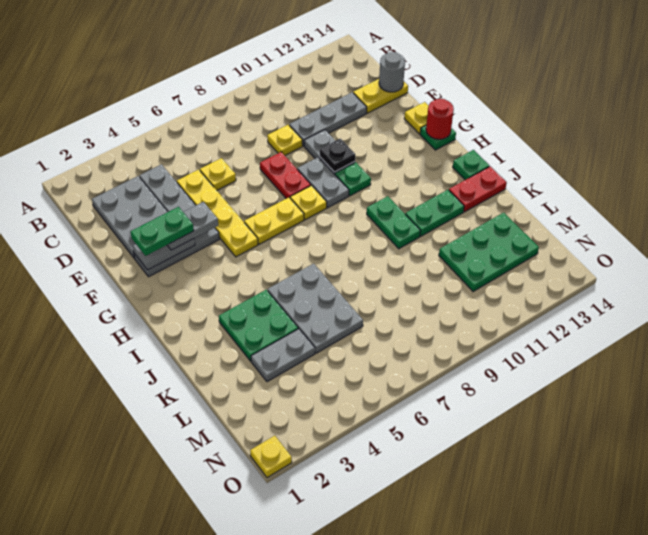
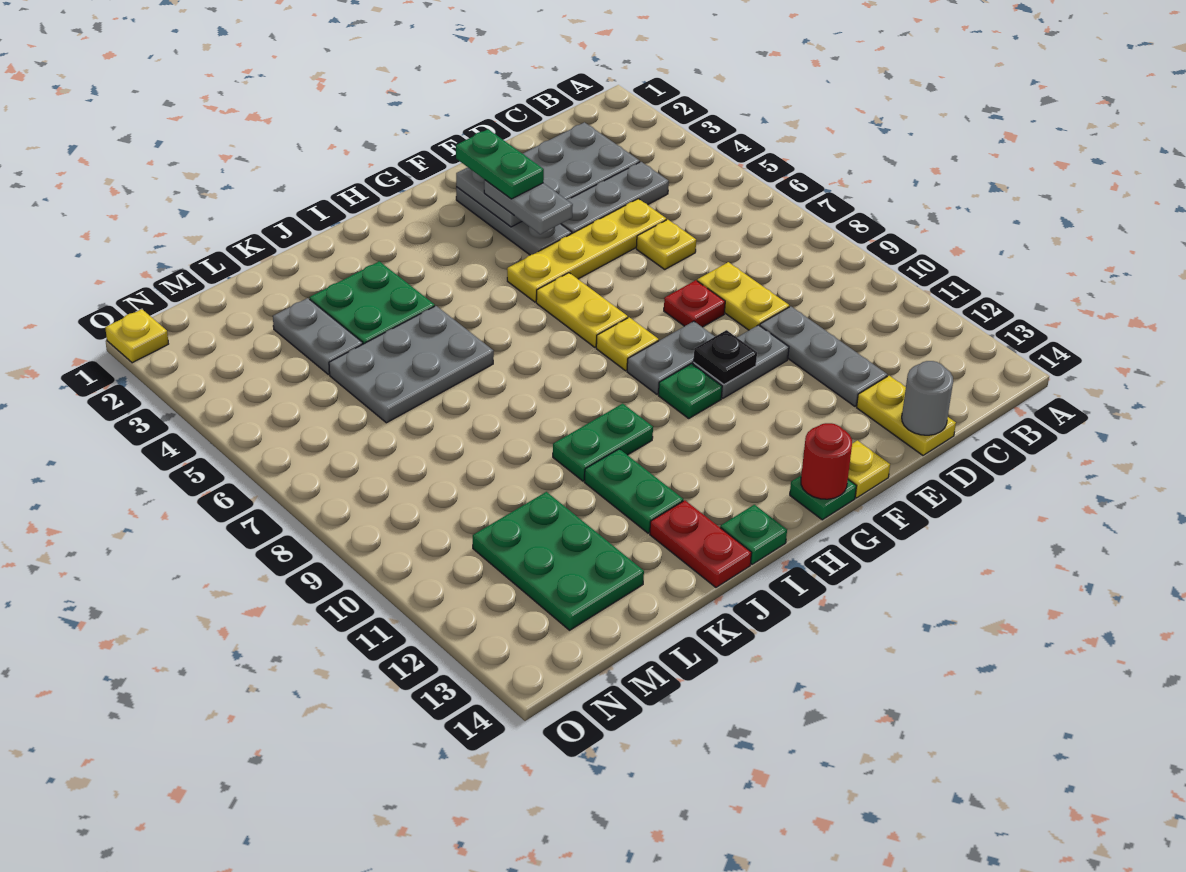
yellow 1x1 plate [267,125,303,155] -> yellow 1x2 plate [697,262,789,330]
red 1x2 plate [260,152,311,199] -> red 1x1 plate [664,280,725,327]

